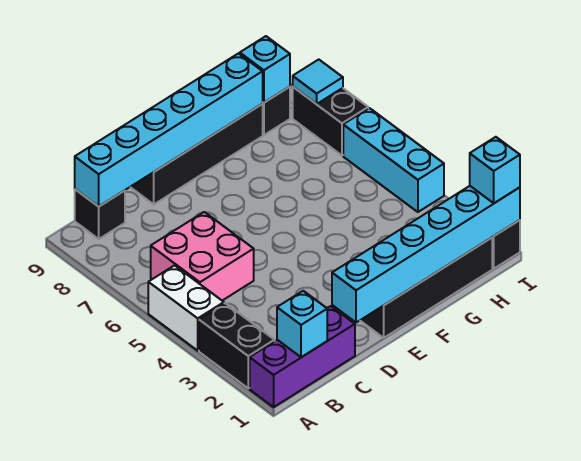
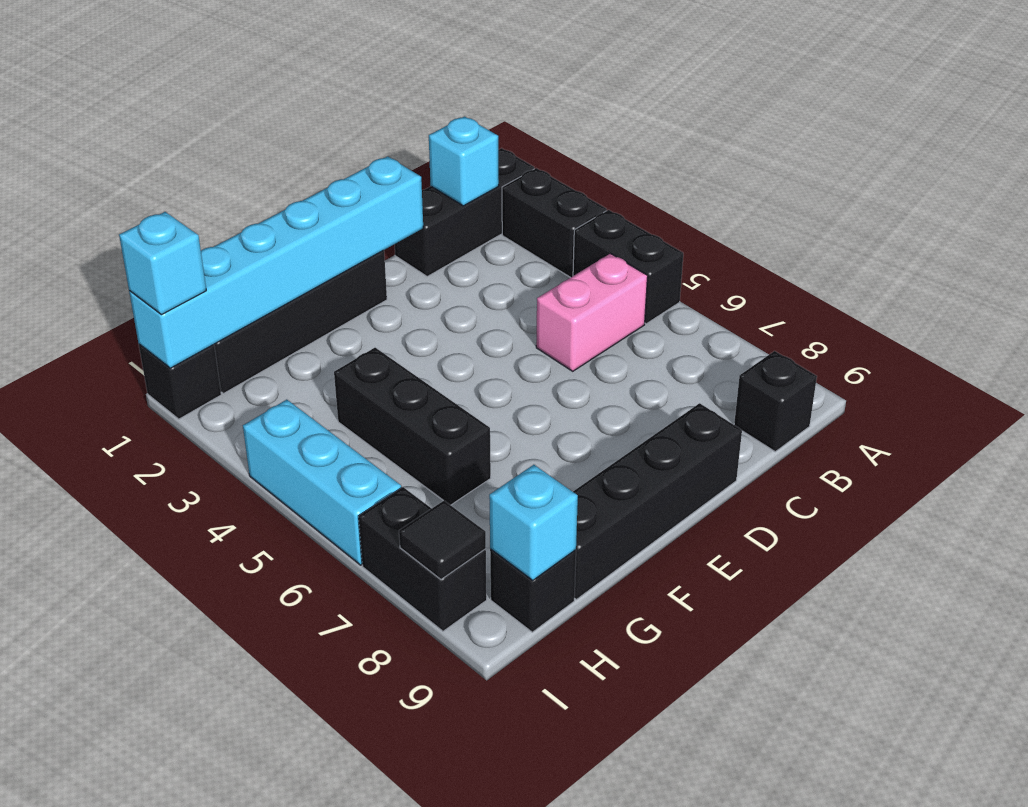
purple 1x3 brick [250,306,355,407] -> black 1x3 brick [395,148,534,276]
white 1x2 brick [148,265,224,351] -> black 1x2 brick [573,210,683,324]
pink 2x2 brick [151,212,254,301] -> pink 1x2 brick [536,254,648,371]
cyan 1x6 brick [75,53,263,206] -> none
none -> black 1x3 brick [334,348,491,505]
cyan 1x1 tile [293,59,343,104] -> black 1x1 tile [399,501,486,579]

